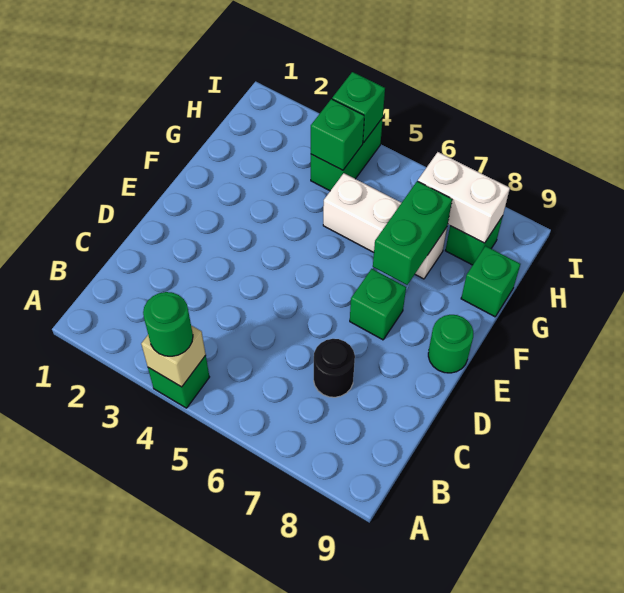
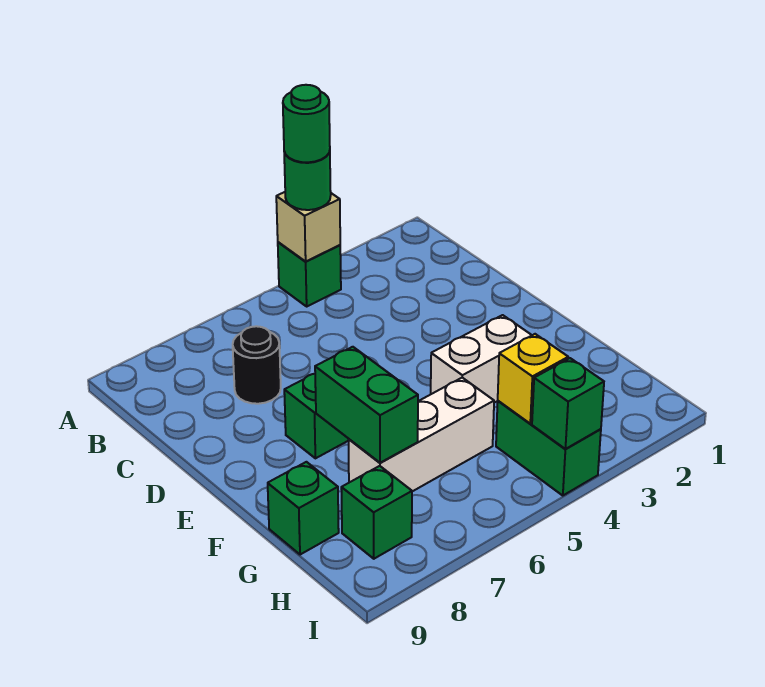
green 1x1 round brick [428,315,473,373] -> green 1x1 round brick moved to [283,85,330,162]
green 1x1 brick [311,99,364,170] -> yellow 1x1 brick [498,334,568,424]
white 1x2 brick [418,152,510,243] -> white 1x2 brick moved to [431,315,532,403]

